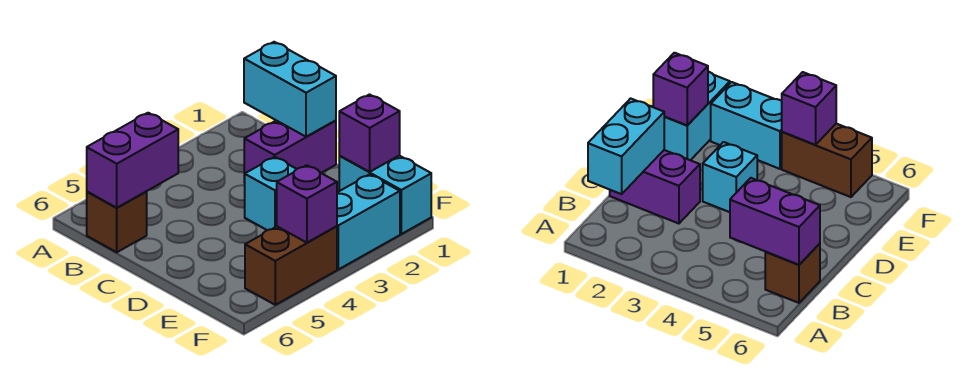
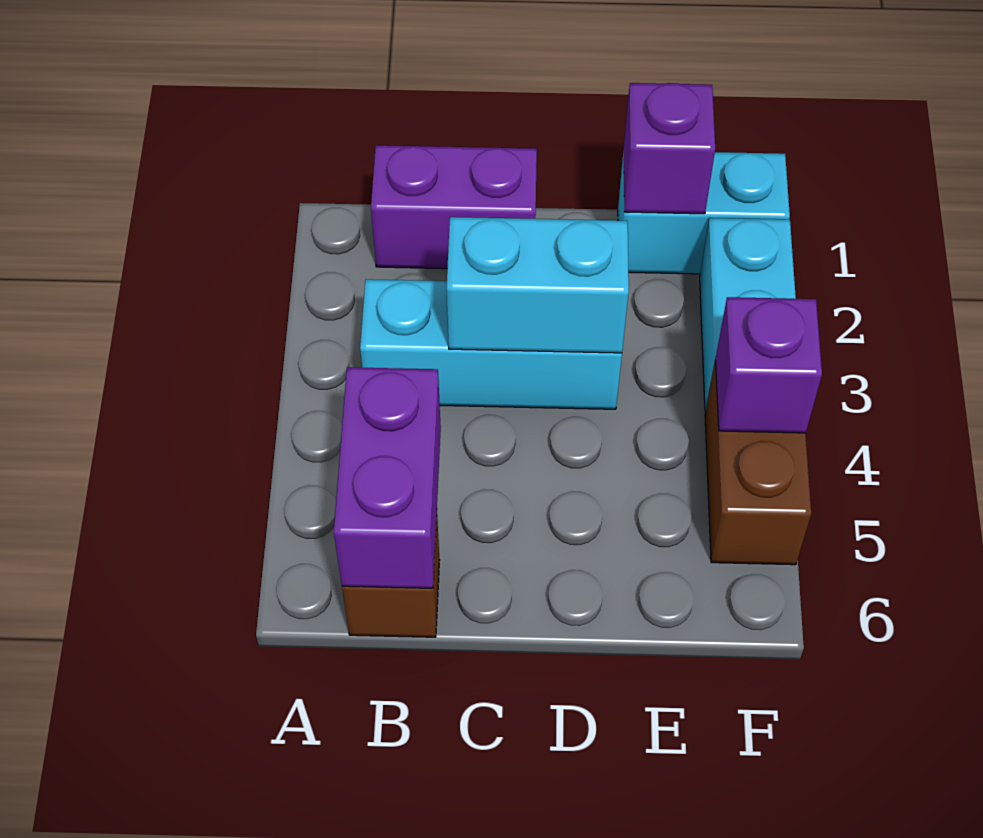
cyan 1x2 brick [244,42,336,137] -> cyan 1x2 brick moved to [447,217,629,353]
purple 1x2 brick [244,120,336,182] -> purple 1x2 brick turned to [371,145,537,269]
cyan 1x1 brick [245,157,296,230] -> cyan 1x3 brick [360,279,622,409]

